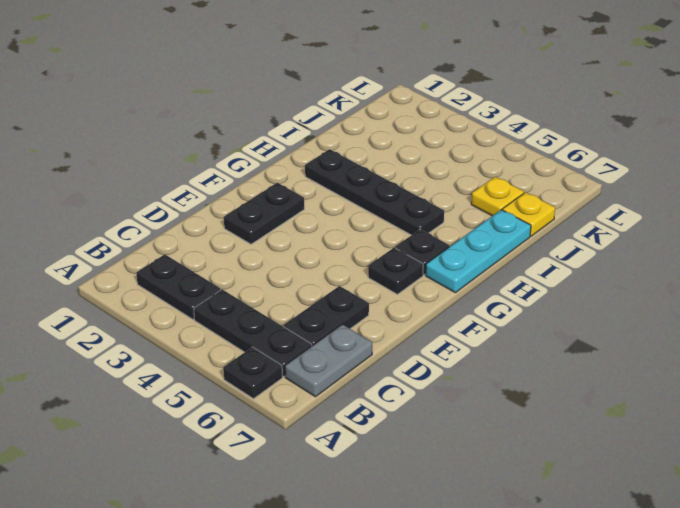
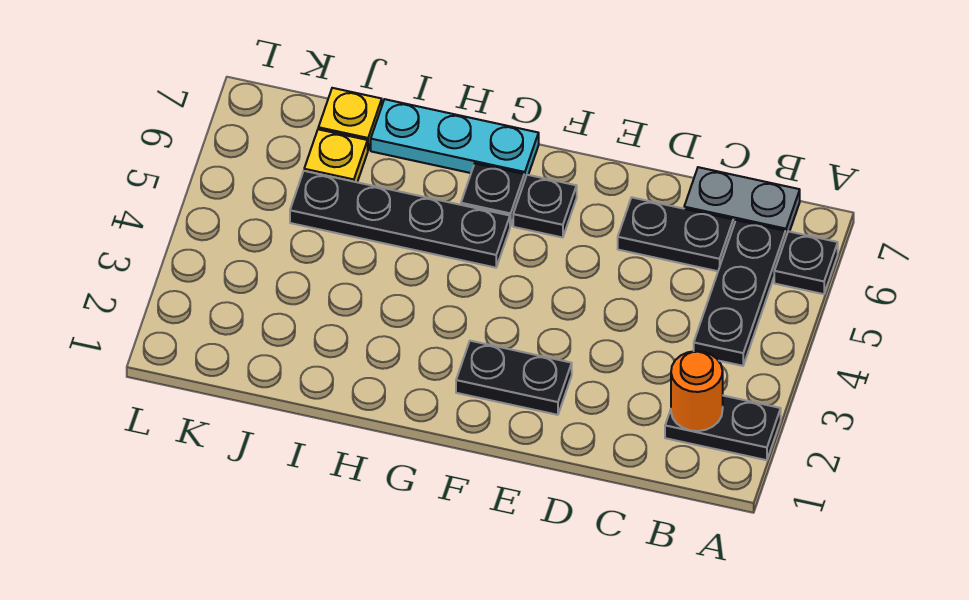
black 1x2 plate [136,254,221,319] -> black 1x2 plate turned to [665,396,781,460]
none -> orange 1x1 round brick [671,351,723,431]
black 1x4 plate [305,149,444,235] -> black 1x4 plate turned to [290,171,510,268]

